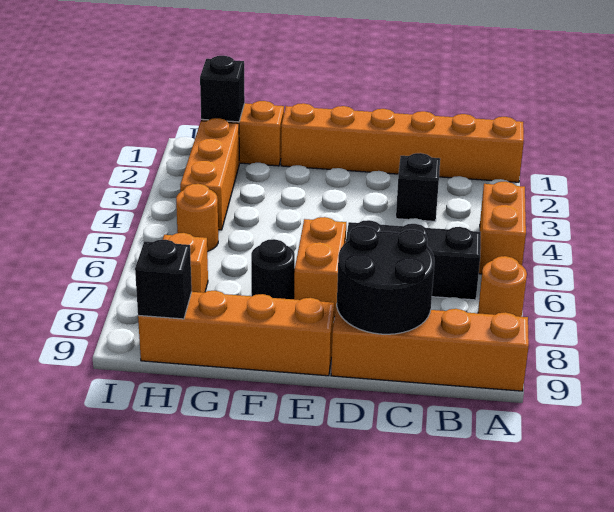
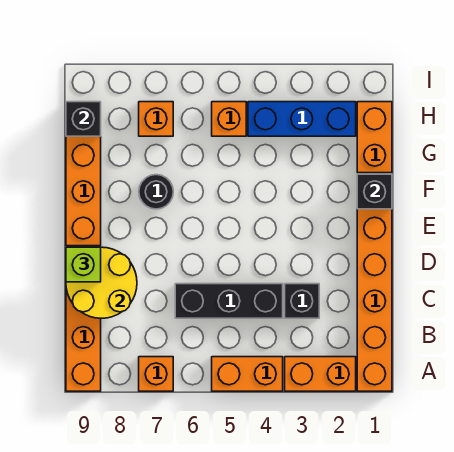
orange 1x1 round brick [478,256,527,317] -> orange 1x1 brick [139,357,173,391]
black 1x3 brick [346,220,481,300] -> black 1x3 brick turned to [175,284,283,318]
black 2x2 round brick [337,226,434,334] -> yellow 2x2 round brick [66,247,137,318]
none -> lime 1x1 brick [66,247,101,282]
orange 1x2 brick [294,217,346,317] -> orange 1x2 brick moved to [285,357,356,391]
black 1x1 brick [200,56,245,122] -> black 1x1 brick moved to [357,174,392,209]
orange 1x3 brick [180,118,239,230] -> blue 1x3 brick [248,102,356,136]
orange 1x1 round brick [176,184,218,252] -> orange 1x1 brick [212,102,246,136]

